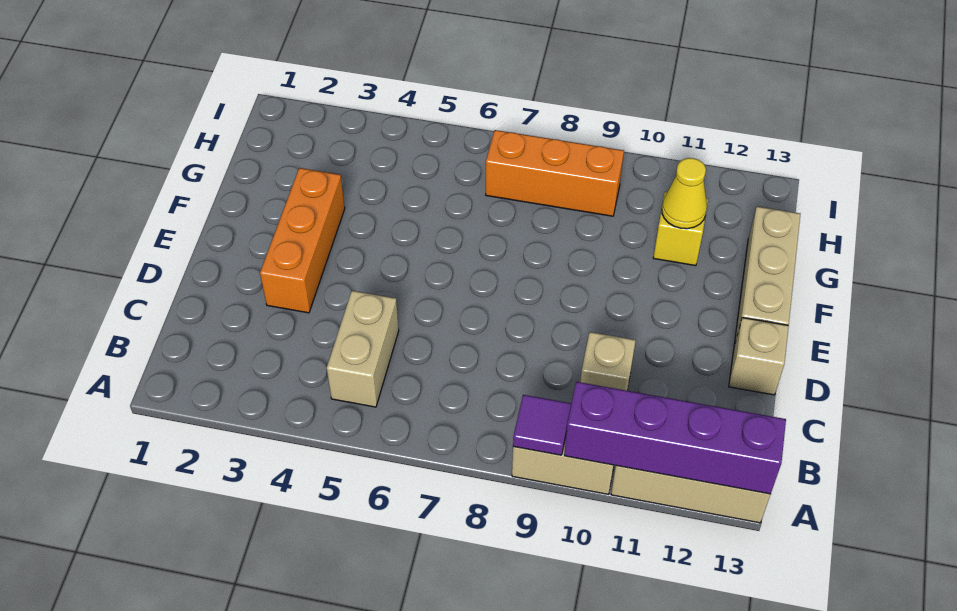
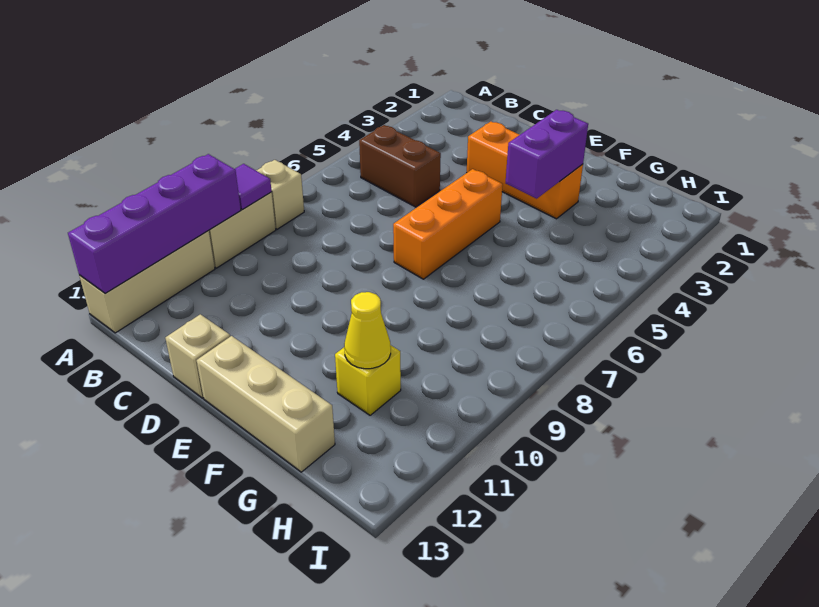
tan 1x2 brick [326,291,399,407] -> brown 1x2 brick [359,125,441,207]
tan 1x1 brick [580,332,636,391] -> tan 1x1 brick moved to [256,160,304,229]
none -> purple 1x2 brick [506,110,588,199]
orange 1x3 brick [486,130,624,216] -> orange 1x3 brick moved to [393,169,503,279]

